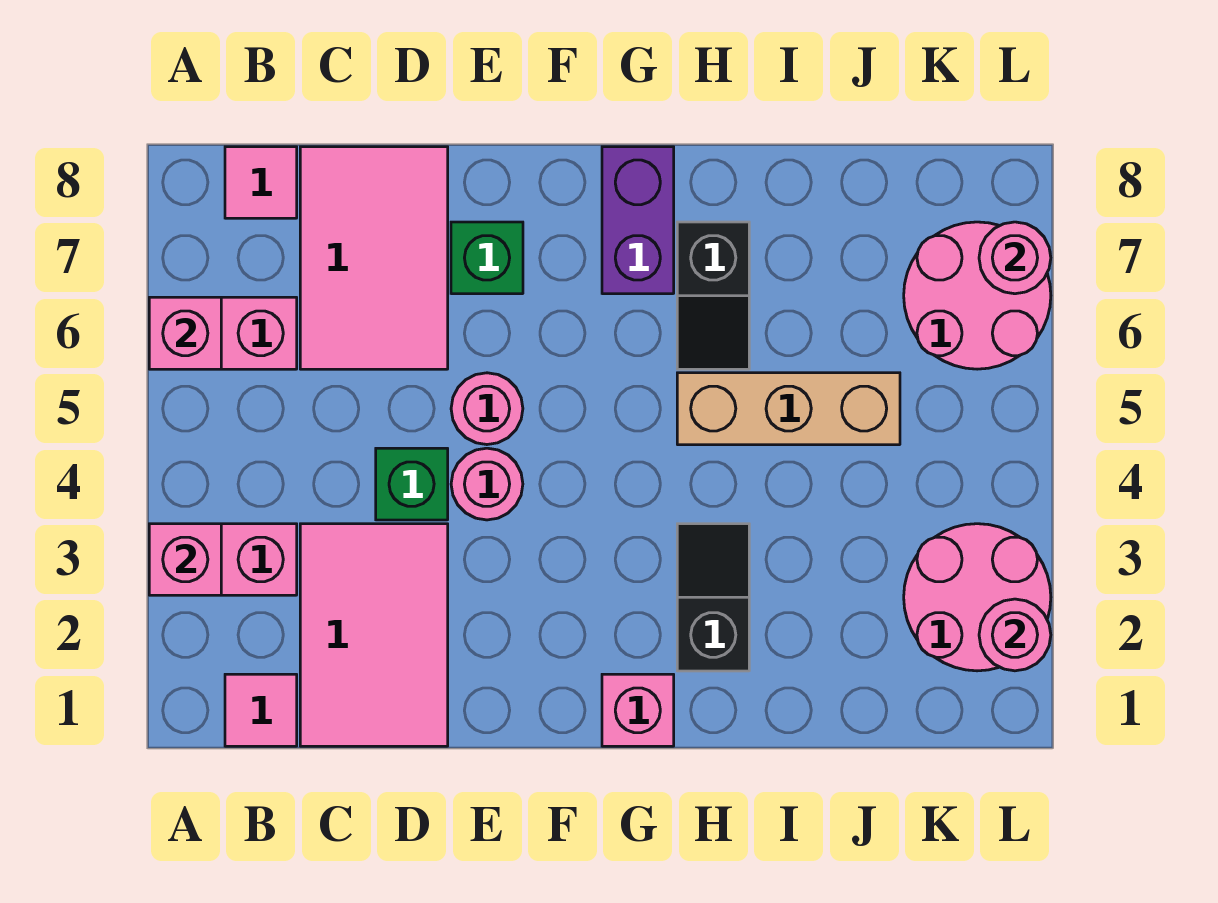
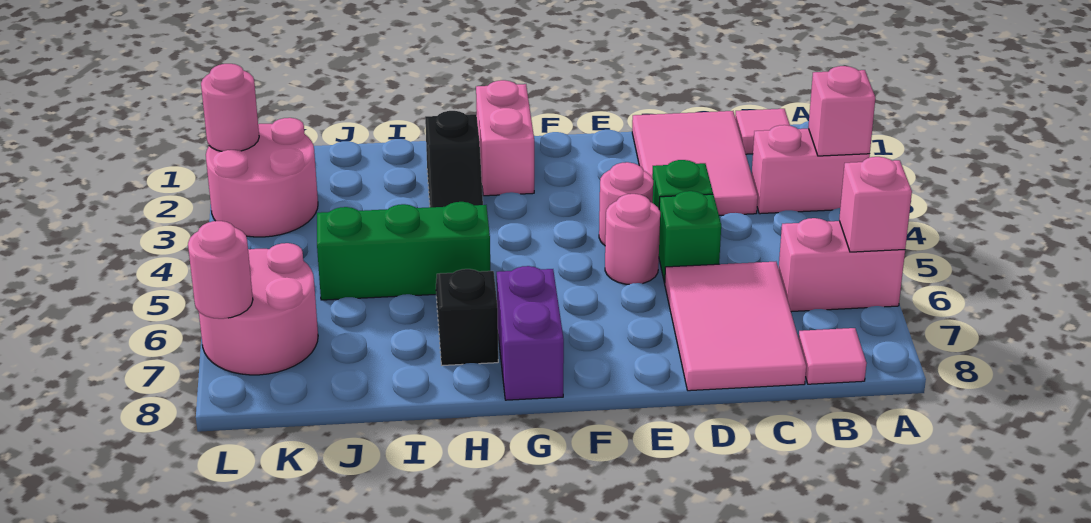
green 1x1 brick [451,222,523,294] -> green 1x1 brick moved to [659,191,721,283]
pink 1x1 brick [602,674,674,746] -> pink 1x2 brick [476,80,534,196]
tan 1x3 brick [677,373,900,445] -> green 1x3 brick [317,202,490,300]

